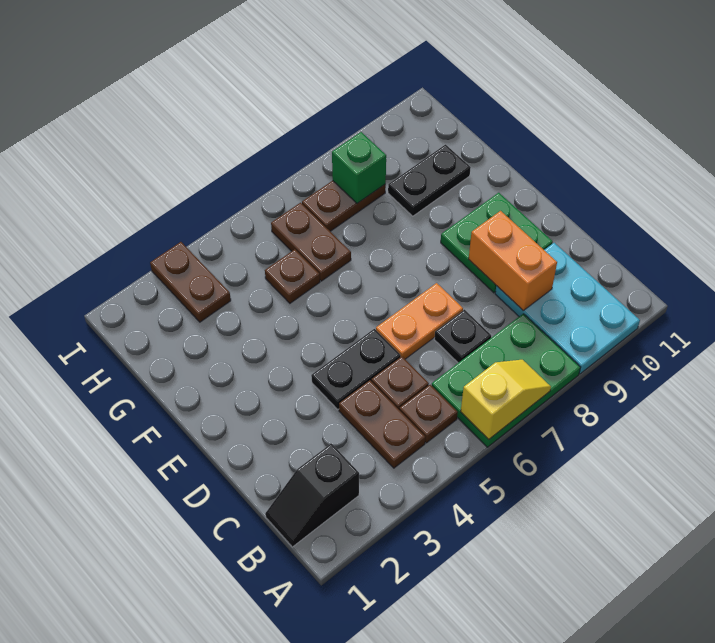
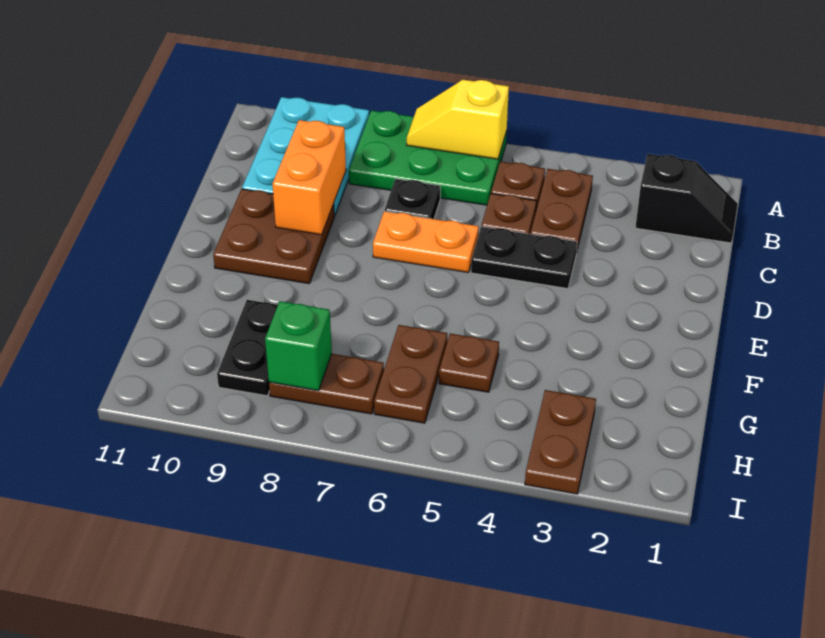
green 2x2 plate [441,193,553,293] -> brown 2x2 plate [213,189,334,284]
black 1x2 plate [388,145,471,216] -> black 1x2 plate turned to [217,300,278,396]

